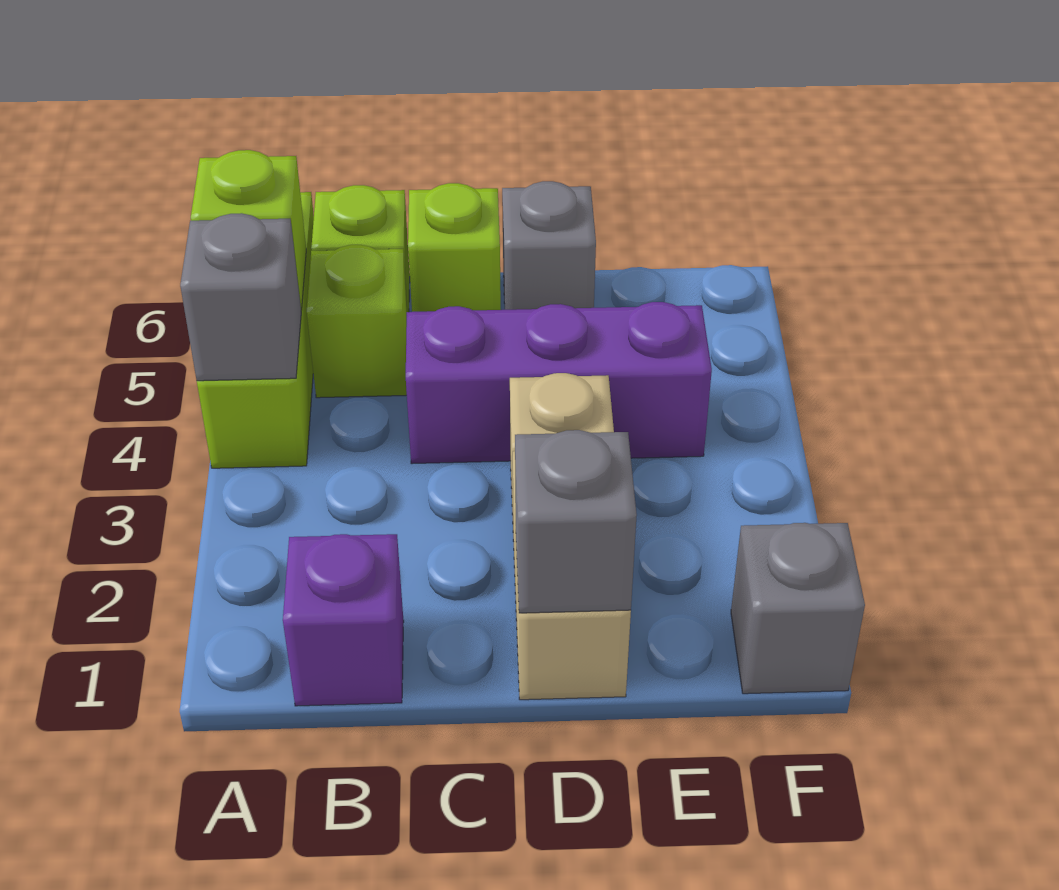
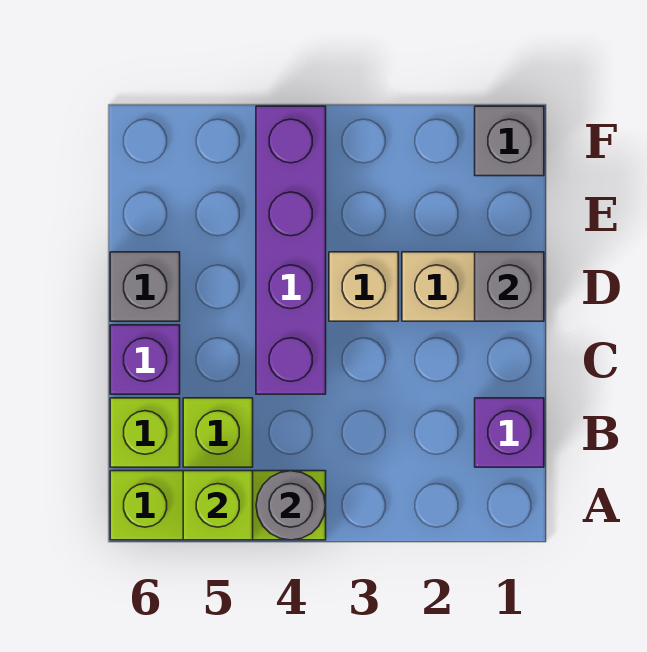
grey 1x1 brick [180,213,301,381] -> grey 1x1 round brick [256,471,326,540]
purple 1x3 brick [406,302,712,464] -> purple 1x4 brick [256,106,326,394]
lime 1x1 brick [408,183,501,312] -> purple 1x1 brick [110,325,180,394]

